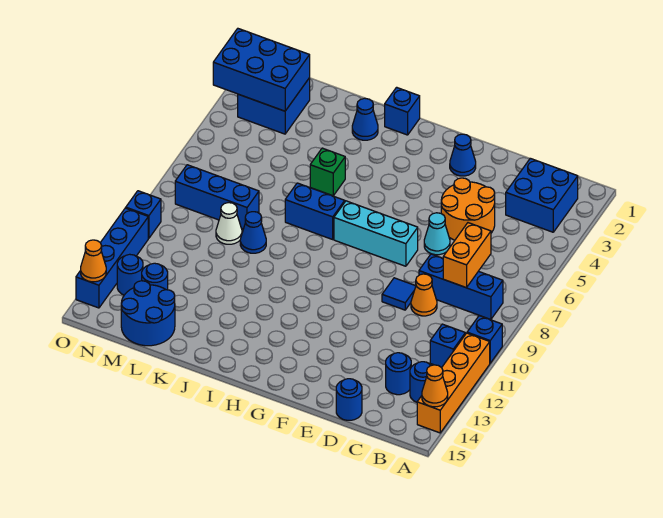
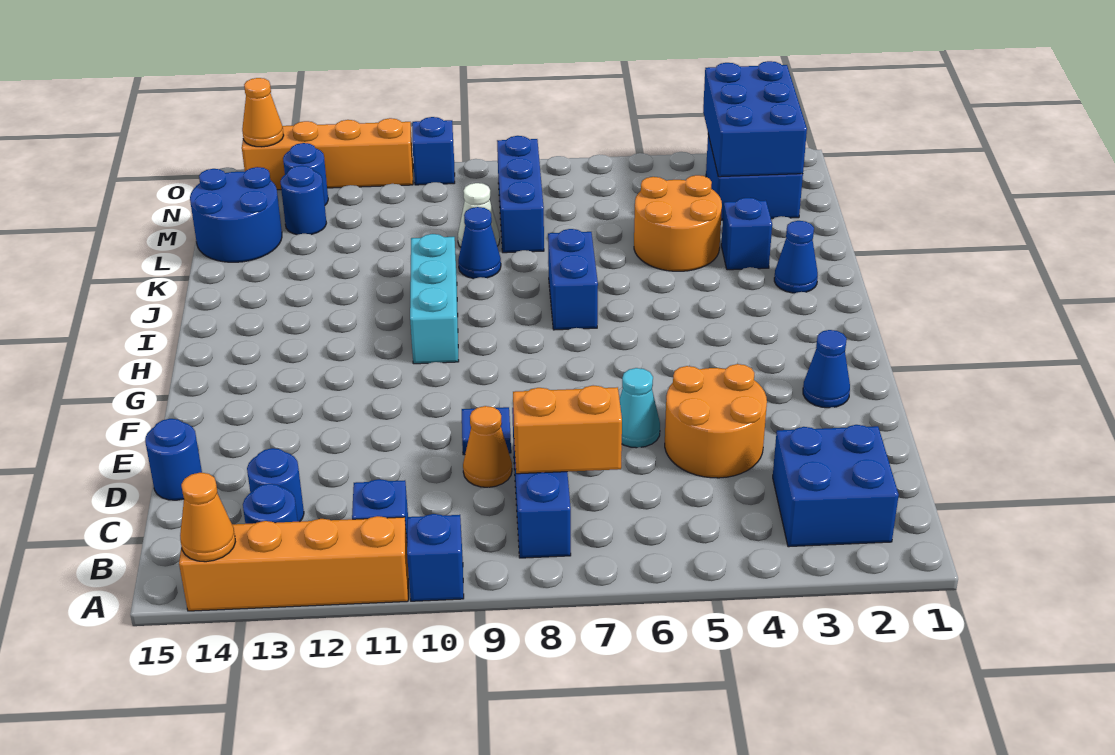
cyan 1x3 brick [334,201,418,266] -> cyan 1x3 brick moved to [410,234,459,364]
blue 1x1 brick [385,87,420,135] -> blue 1x1 brick moved to [721,198,772,270]
green 1x1 brick [310,148,345,196] -> none
none -> orange 2x2 round brick [634,175,722,271]
blue 1x4 brick [76,208,148,308] -> orange 1x4 brick [242,118,413,190]

